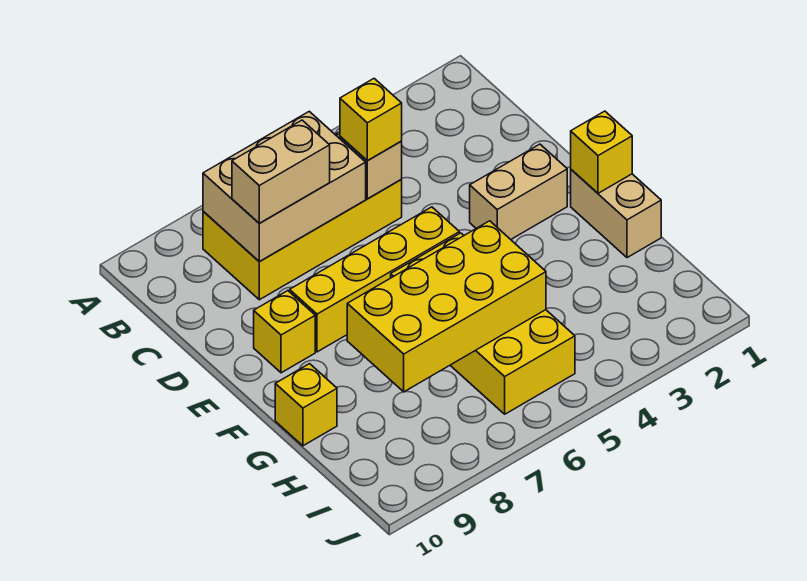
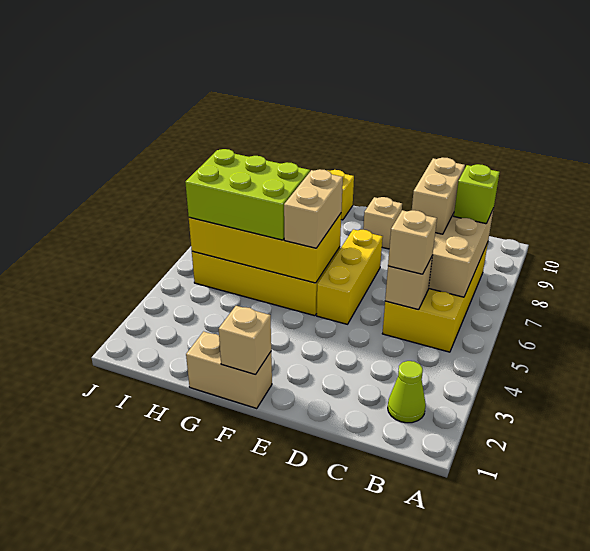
none -> lime 1x1 cone [388,361,426,423]
none -> lime 1x1 brick [454,164,500,224]
yellow 1x1 brick [340,79,402,161] -> tan 1x1 brick [388,210,437,274]
tan 1x2 brick [470,144,567,239] -> tan 1x2 brick moved to [284,169,343,248]
yellow 1x4 brick [290,207,459,352] -> yellow 1x3 brick [317,229,383,324]
yellow 1x1 brick [254,291,315,373] -> tan 1x1 brick [363,197,402,249]
yellow 1x1 brick [571,111,632,193] -> tan 1x1 brick [219,306,271,375]
yellow 2x4 brick [347,221,546,392] -> yellow 2x4 brick turned to [189,214,341,283]
none -> lime 2x3 brick [185,149,310,240]

